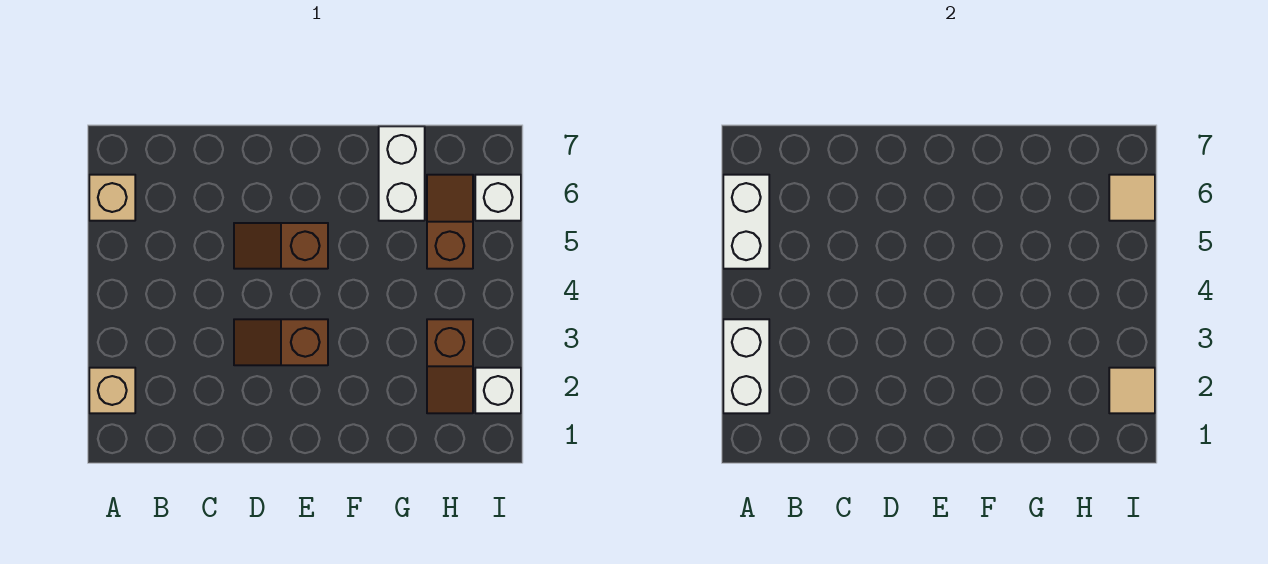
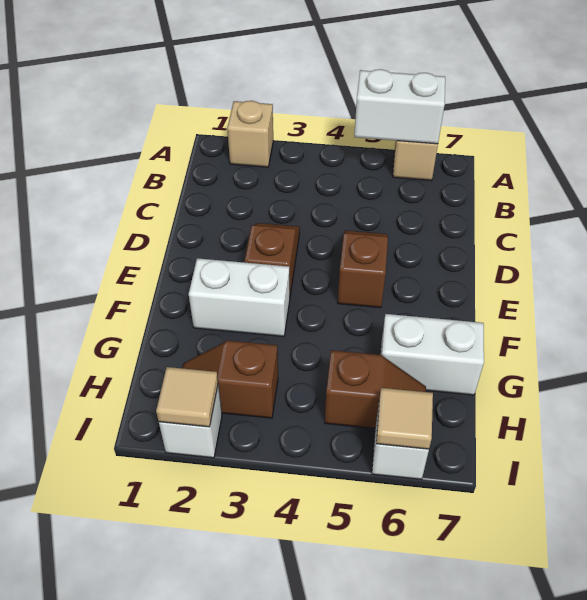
white 1x2 brick [723,319,769,413] -> white 1x2 brick moved to [189,258,290,336]

